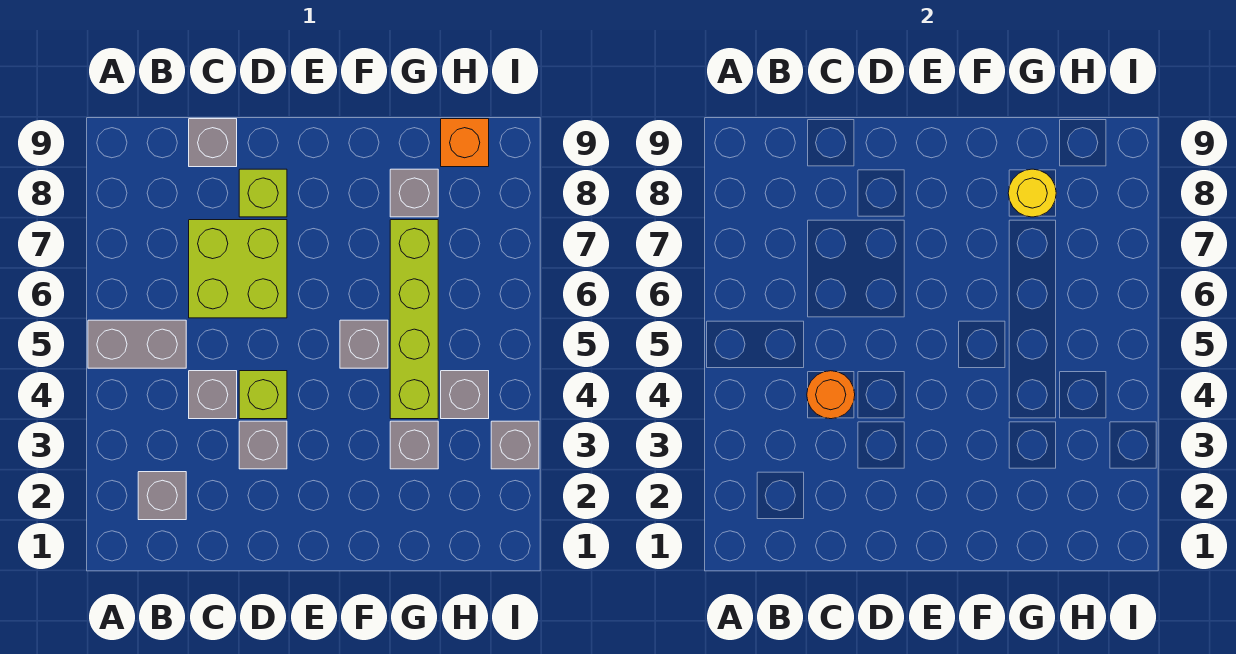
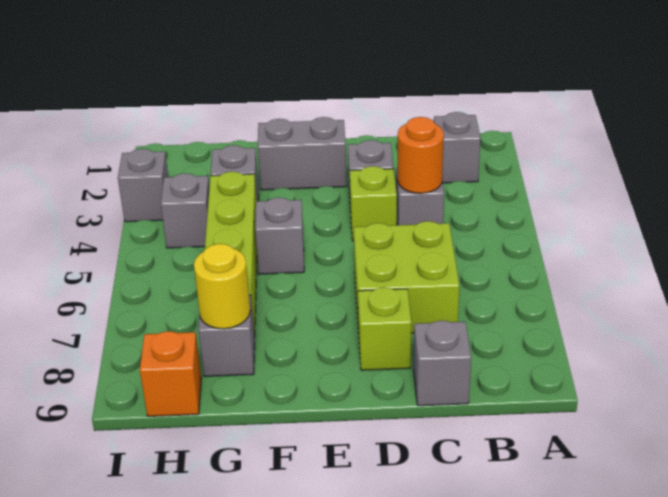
grey 1x2 brick [88,320,186,368] -> grey 1x2 brick moved to [258,117,347,190]

